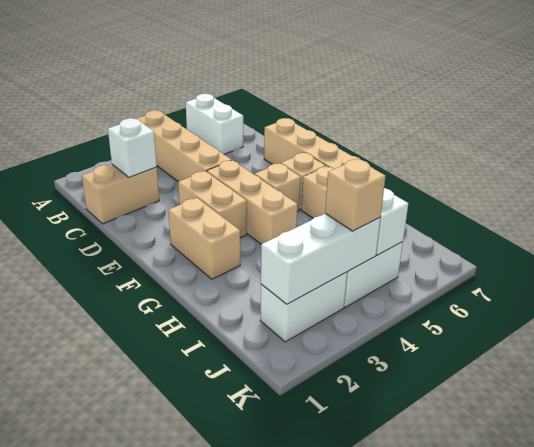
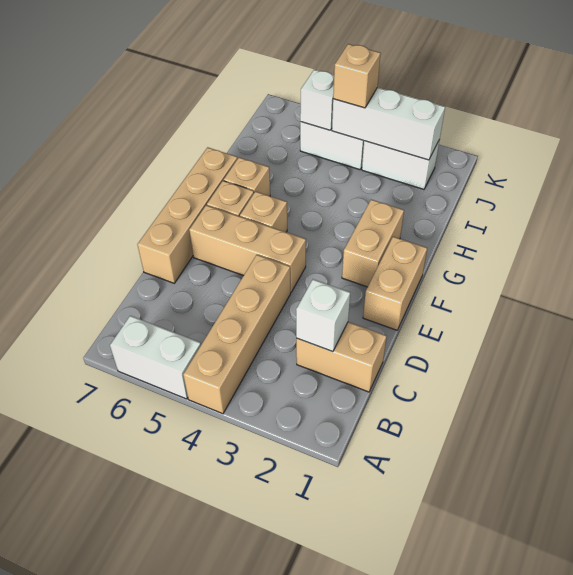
white 1x2 brick [185,94,243,154] -> white 1x2 brick turned to [110,316,201,399]
tan 1x2 brick [178,171,247,238] -> tan 1x2 brick moved to [363,237,427,330]
tan 1x3 brick [207,160,297,244] -> tan 1x3 brick turned to [189,205,306,292]

